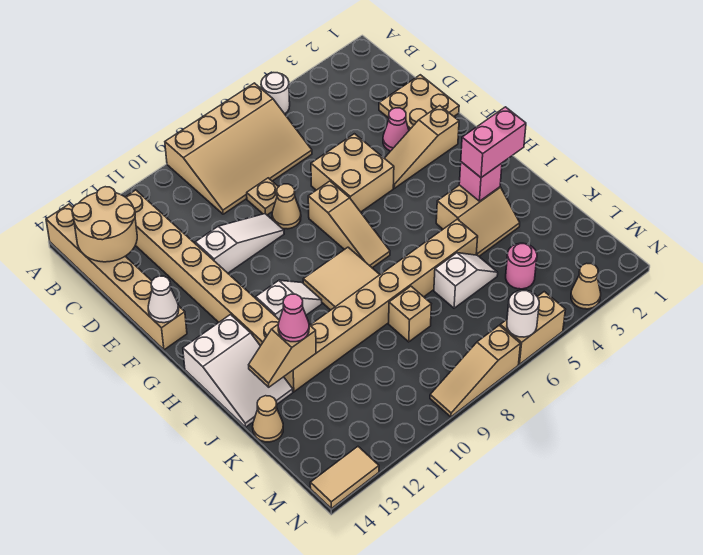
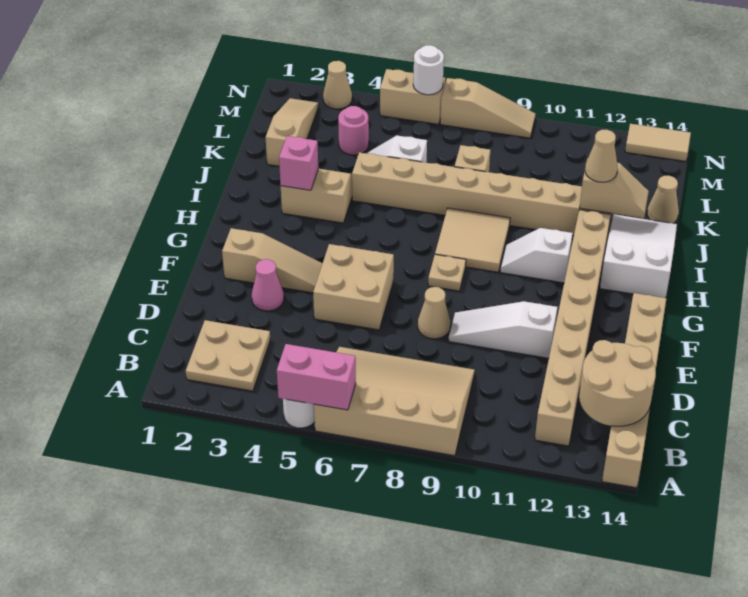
tan 2x2 plate [379,75,459,130] -> tan 2x2 plate moved to [186,320,270,391]
tan 1x1 plate [247,178,278,215] -> tan 1x1 plate moved to [428,255,466,291]
tan 1x3 slope [308,181,390,268] -> tan 1x3 slope moved to [266,98,318,166]
white 1x1 cone [148,276,179,323] -> none
pink 1x2 brick [461,107,526,178] -> pink 1x2 brick moved to [277,344,356,410]
pink 1x1 cone [278,294,309,342] -> tan 1x1 cone [585,130,618,182]

